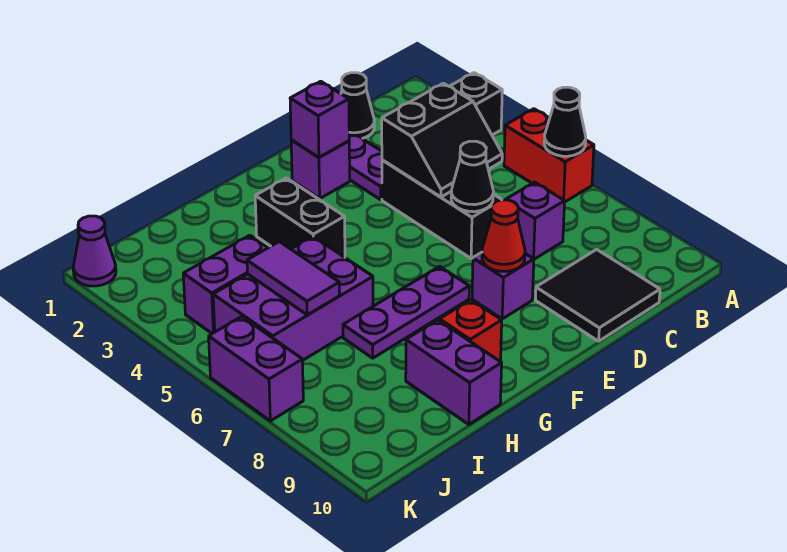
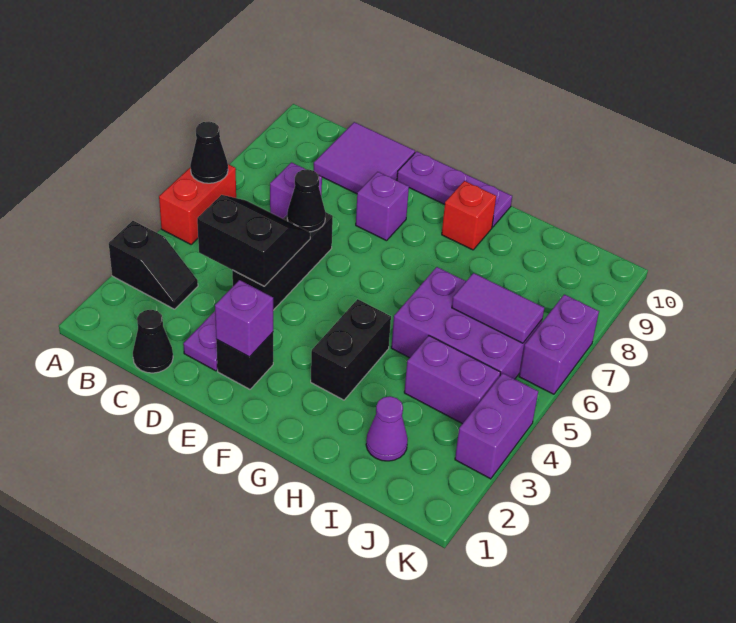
black 2x2 tile [535,249,660,341] -> purple 2x2 tile [314,122,415,194]
purple 1x1 brick [291,140,350,198] -> black 1x1 brick [216,332,273,389]
red 1x1 cone [482,200,525,271] -> none
purple 1x3 plate [343,266,469,358] -> purple 1x3 plate moved to [397,151,512,227]
purple 1x2 brick [406,320,502,424] -> purple 1x2 brick moved to [455,373,538,479]
purple 1x2 tile [247,242,340,315] -> purple 1x2 tile turned to [452,273,544,343]
purple 1x1 cone [73,216,116,286] -> purple 1x1 cone moved to [366,396,408,461]

